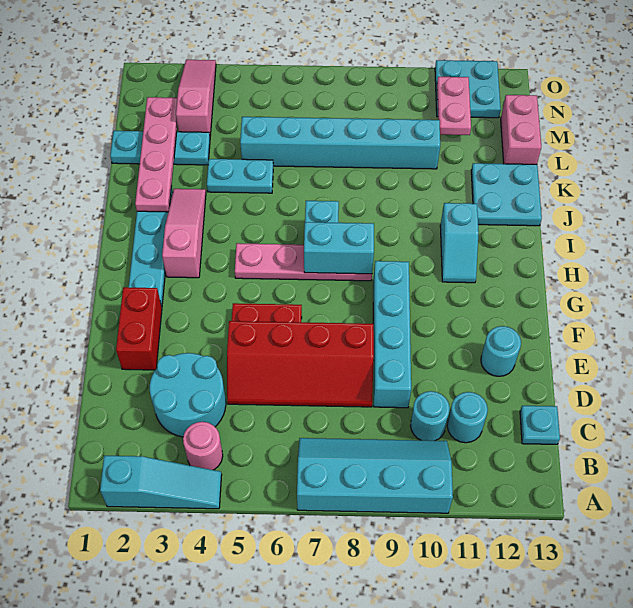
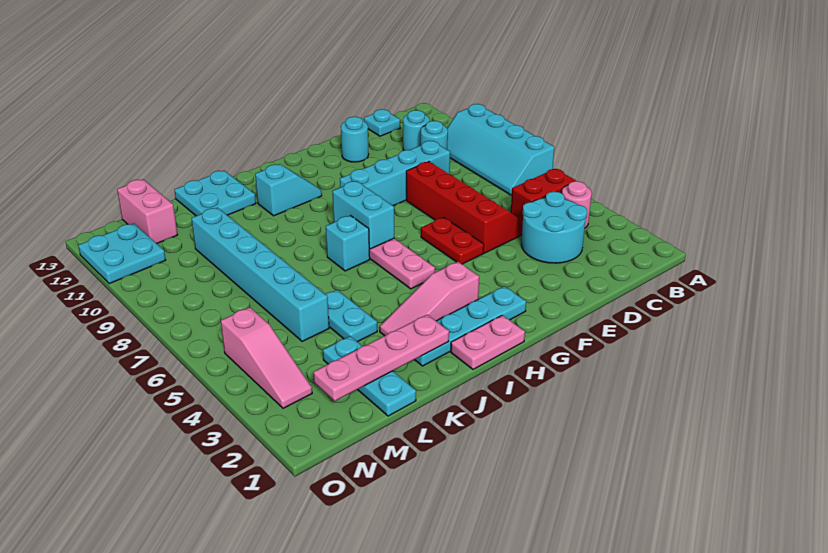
cyan 1x3 slope [100,456,222,509] -> none
red 1x2 brick [116,287,162,370] -> red 1x2 brick moved to [511,169,576,221]
pink 1x2 brick [501,95,541,164] -> pink 1x2 brick turned to [117,179,177,244]
pink 1x3 slope [176,60,216,136] -> pink 1x3 slope turned to [221,307,312,408]
pink 1x2 plate [437,77,471,135] -> pink 1x2 plate moved to [451,315,525,369]

